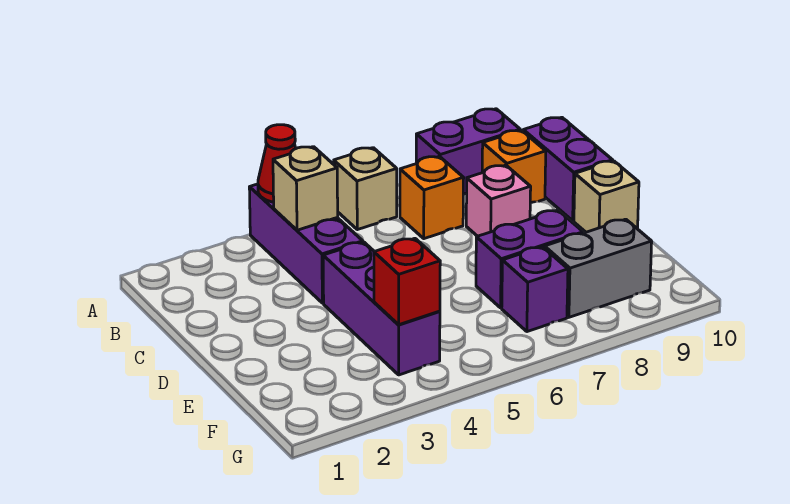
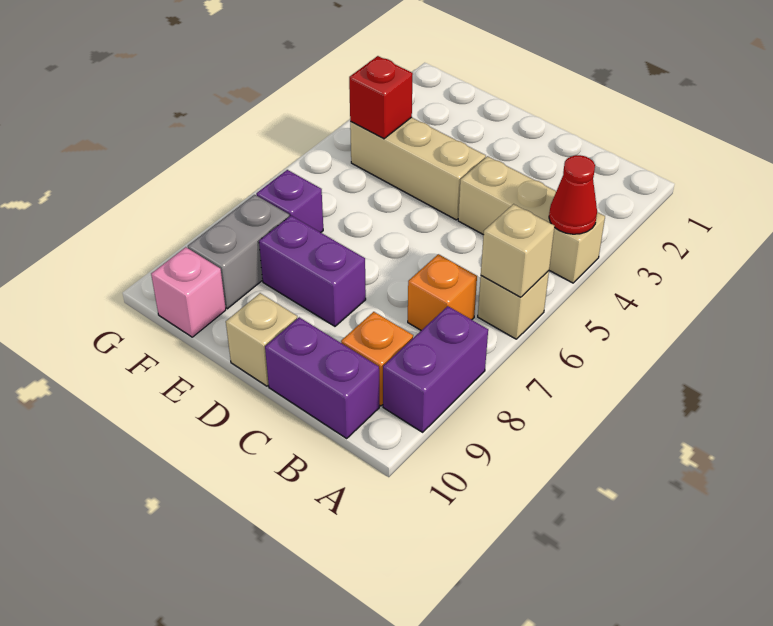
purple 1x3 brick [249,184,363,303] -> tan 1x3 brick [458,156,605,283]
tan 1x1 brick [273,147,338,230] -> tan 1x1 brick moved to [481,204,554,297]
pink 1x1 brick [466,165,531,236] -> pink 1x1 brick moved to [151,247,226,337]
purple 1x3 brick [323,242,440,375] -> tan 1x3 brick [350,117,486,220]
purple 1x2 brick [476,210,583,308] -> purple 1x2 brick turned to [259,216,366,326]

